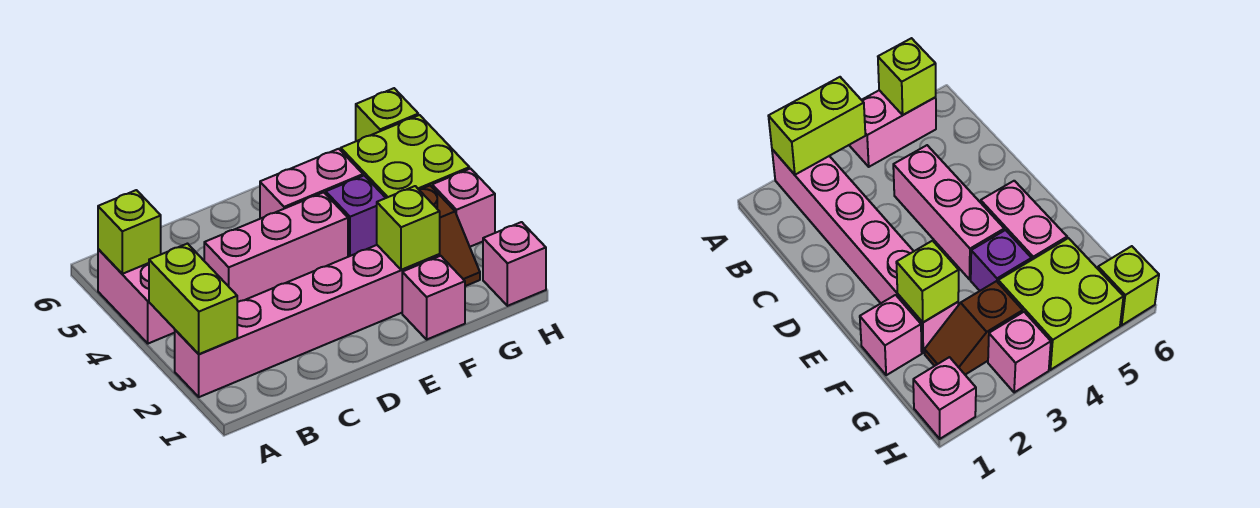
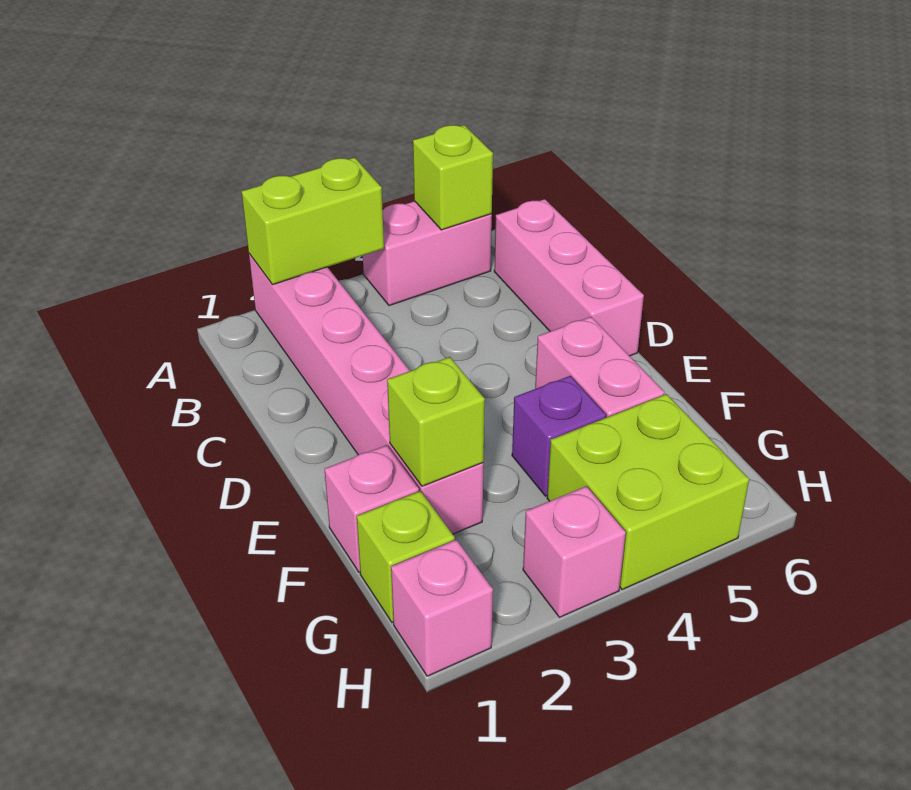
pink 1x3 brick [204,192,348,302] -> pink 1x3 brick moved to [494,199,644,356]
brown 1x2 slope [419,186,480,286] -> none
lime 1x1 brick [356,88,418,141] -> lime 1x1 brick moved to [357,491,455,623]

